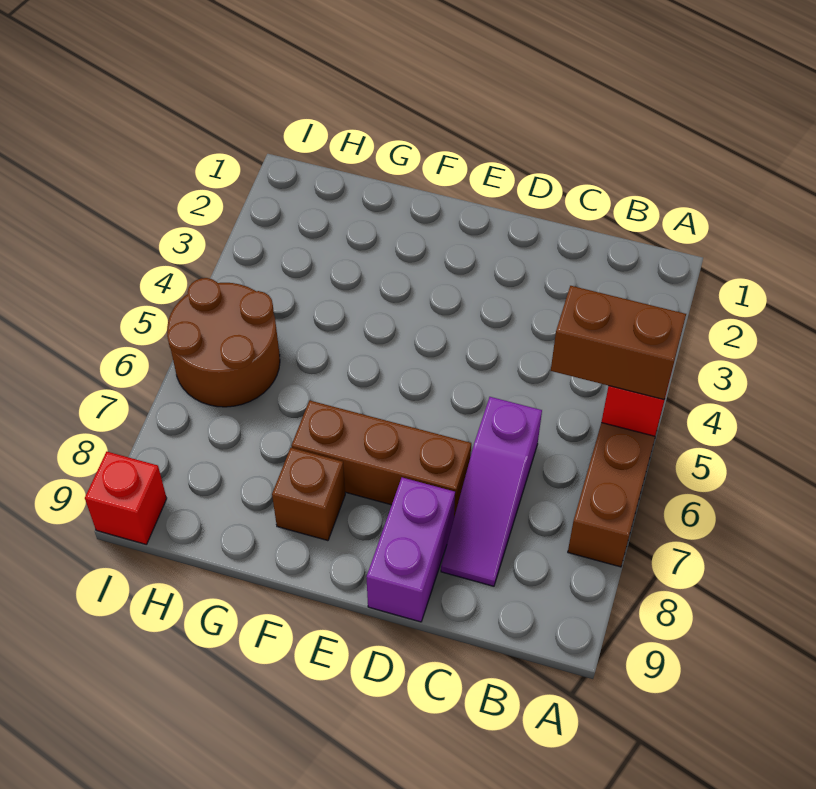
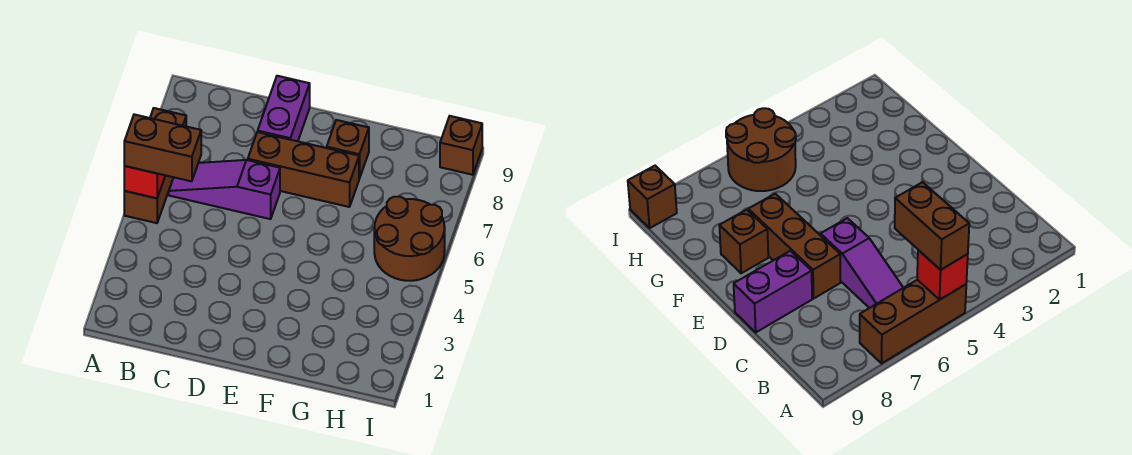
purple 1x3 slope [441,397,542,586] -> purple 1x3 slope turned to [169,160,280,219]
red 1x1 brick [85,452,167,544] -> brown 1x1 brick [440,116,482,175]

